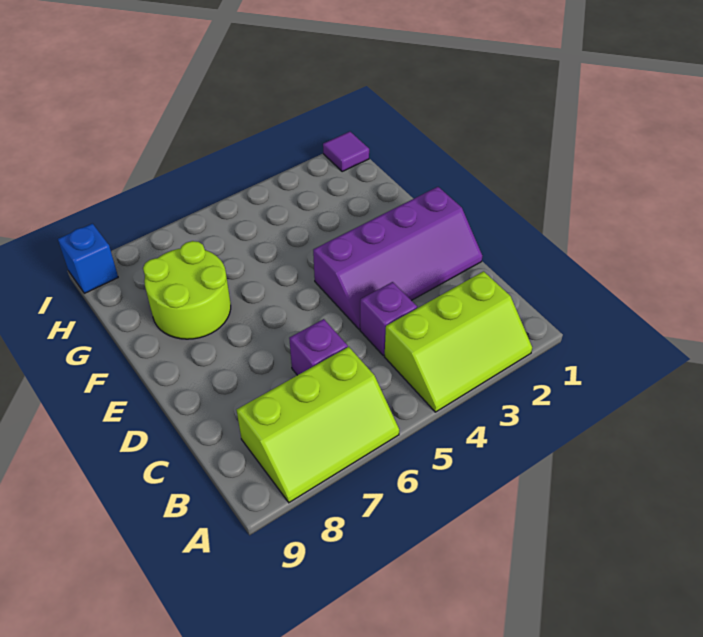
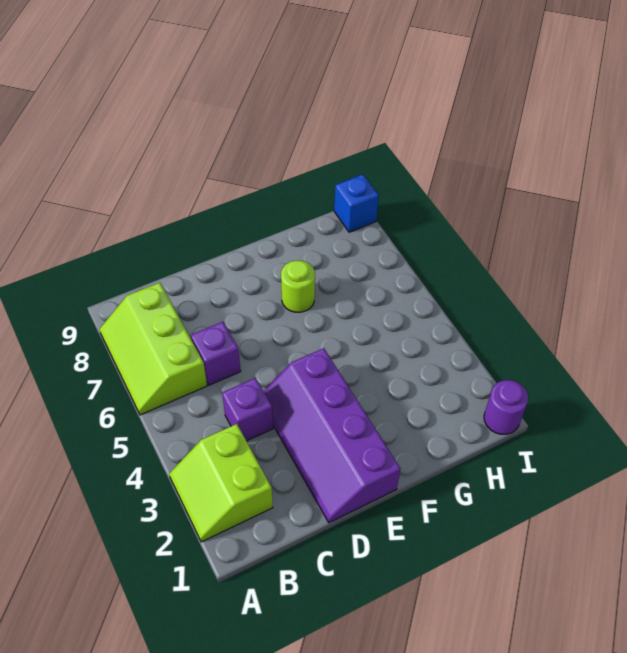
lime 2x3 slope [385,271,532,412] -> lime 2x2 slope [169,424,273,542]
lime 2x2 round brick [143,241,231,339] -> lime 1x1 round brick [281,261,315,312]
purple 1x1 tile [323,132,369,172] -> purple 1x1 round brick [484,380,528,434]

